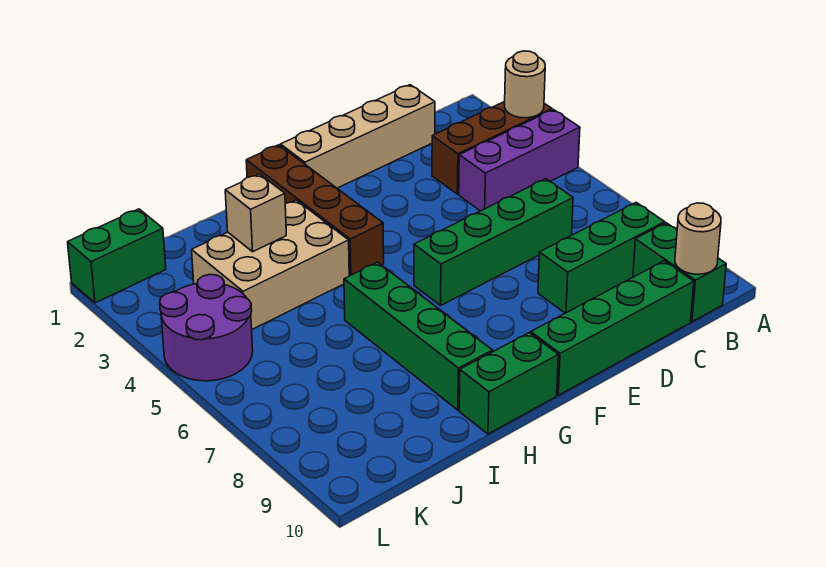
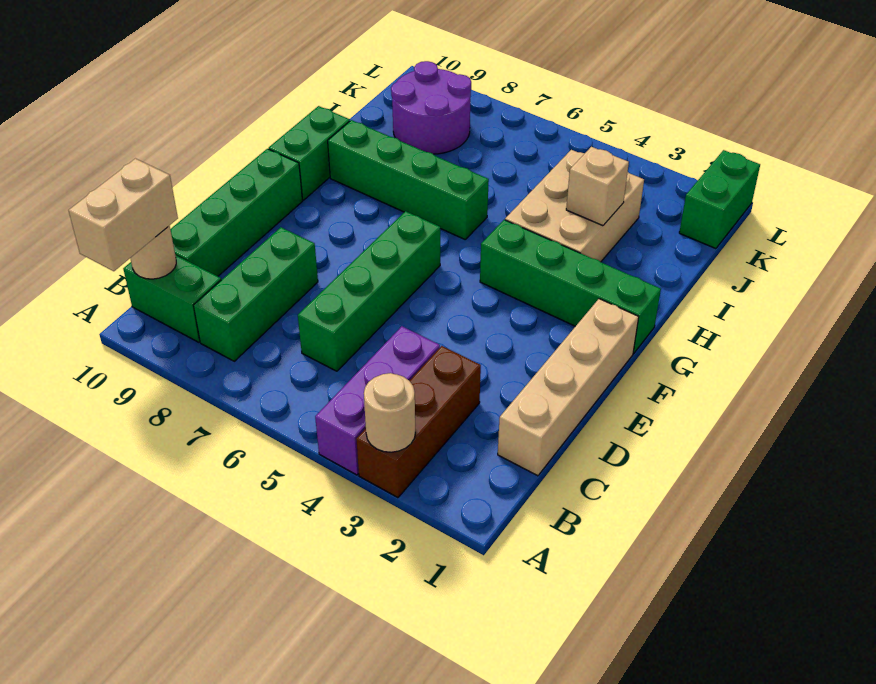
none -> tan 1x2 brick [69,159,178,271]
brown 1x4 brick [246,145,384,276] -> green 1x4 brick [480,220,661,353]
purple 2x2 round brick [160,274,253,381] -> purple 2x2 round brick moved to [391,61,471,154]

